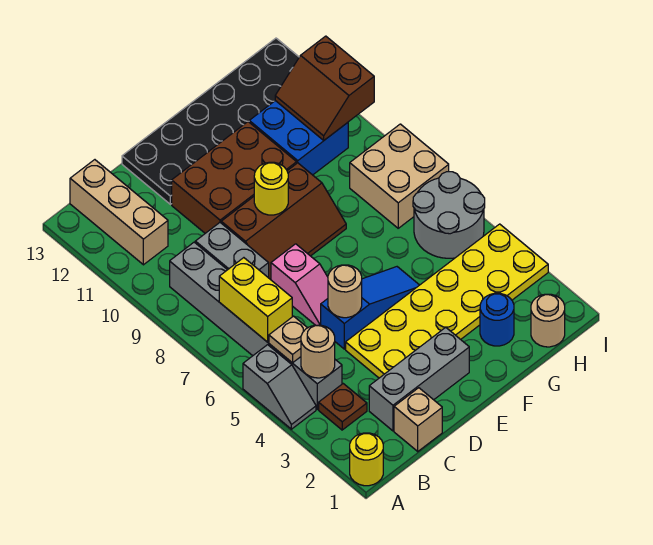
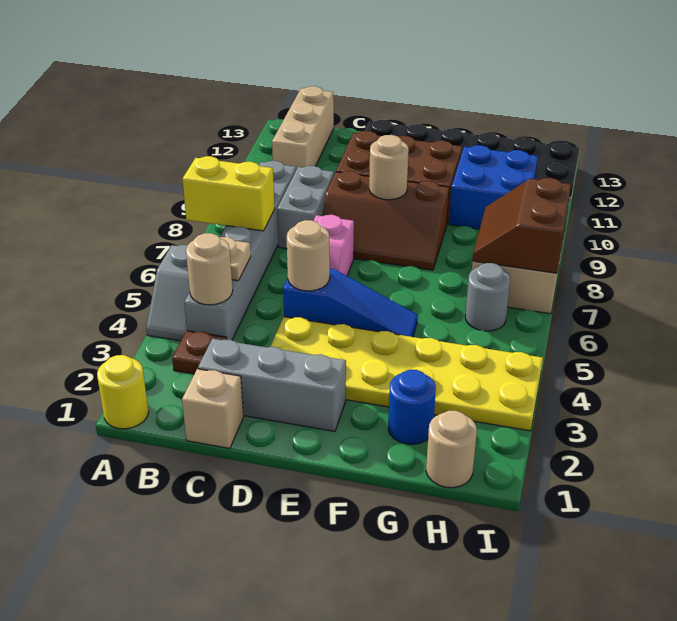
yellow 1x2 brick [219,258,292,342] -> yellow 1x2 brick turned to [182,156,275,231]
yellow 1x1 round brick [254,162,288,215] -> tan 1x1 round brick [369,135,409,200]
grey 2x2 round brick [413,172,485,258] -> grey 1x1 round brick [465,263,510,331]
brown 2x2 slope [275,36,374,140] -> brown 2x2 slope moved to [473,178,571,273]

